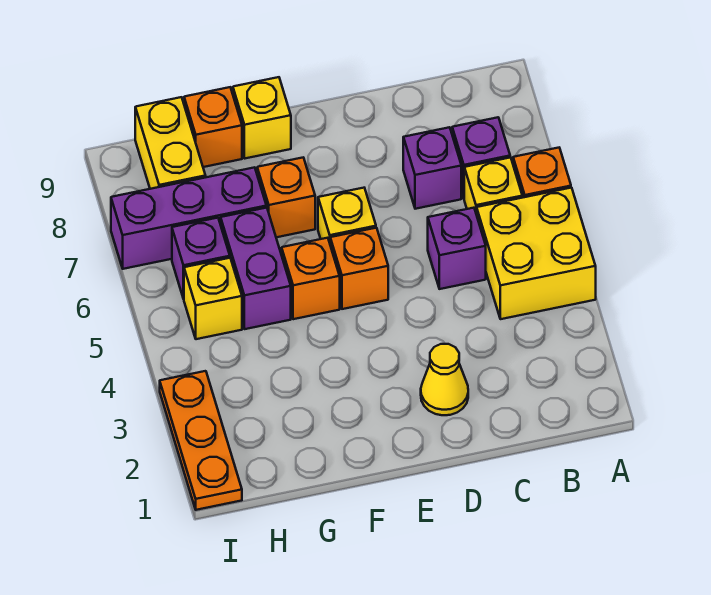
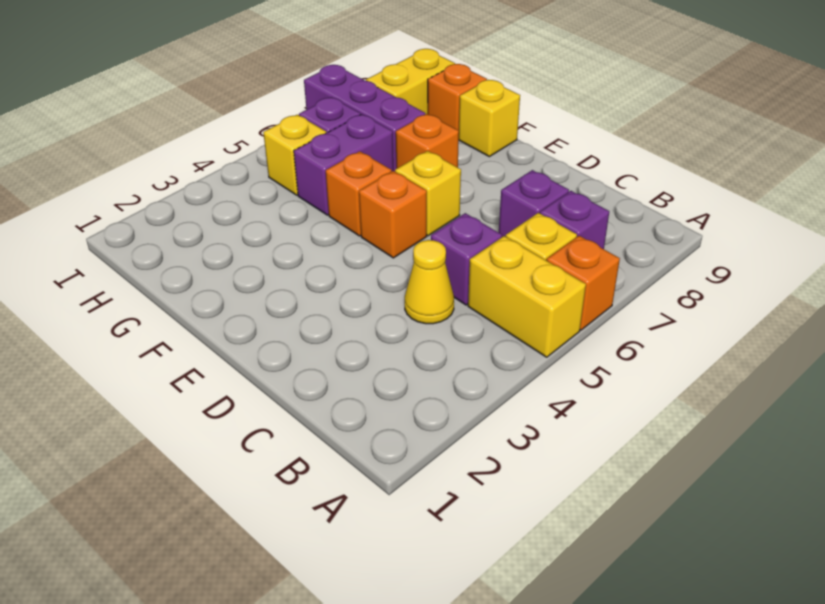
yellow 2x2 brick [477,188,596,319] -> yellow 1x2 brick [468,236,586,357]
yellow 1x1 cone [421,344,468,415] -> yellow 1x1 cone moved to [405,240,454,324]
orange 1x3 plate [160,371,242,510] -> none

